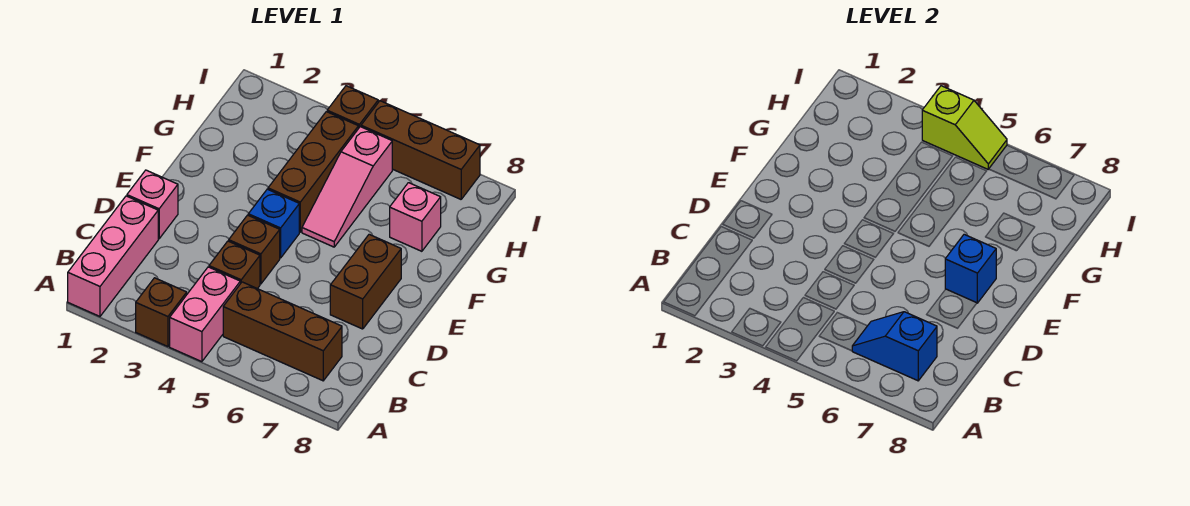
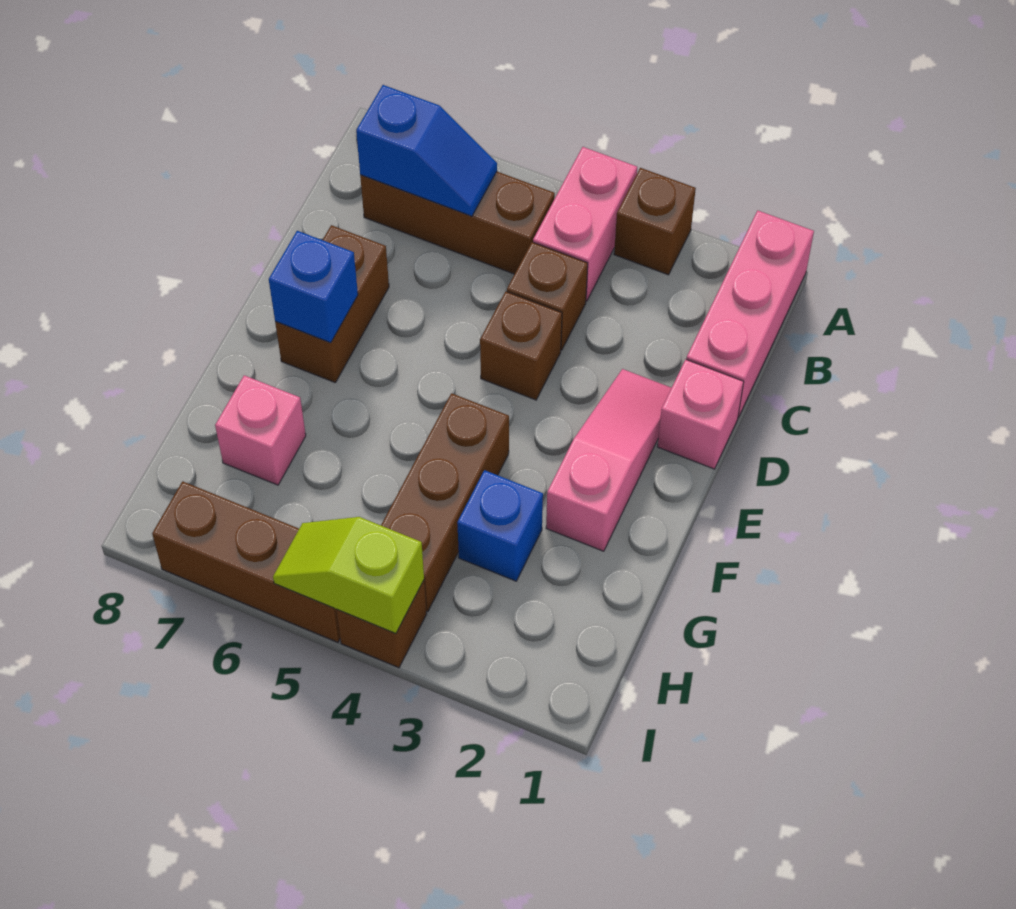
blue 1x1 brick [248,189,299,258] -> blue 1x1 brick moved to [457,470,543,581]
pink 1x3 slope [302,127,392,247] -> pink 1x3 slope moved to [546,369,671,551]

